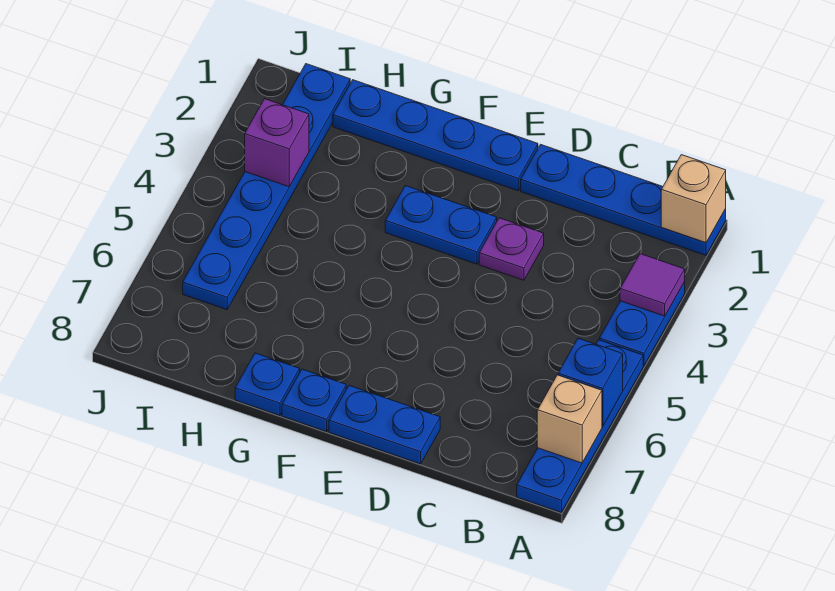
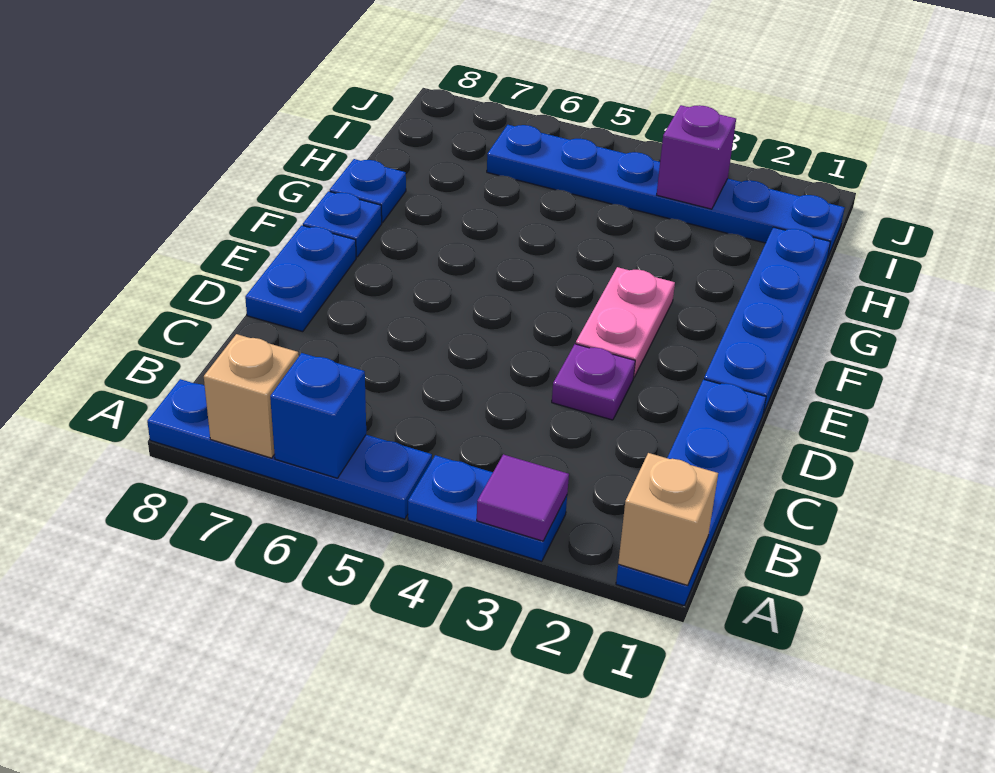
blue 1x2 plate [385,186,497,264] -> pink 1x2 plate [576,267,675,378]

